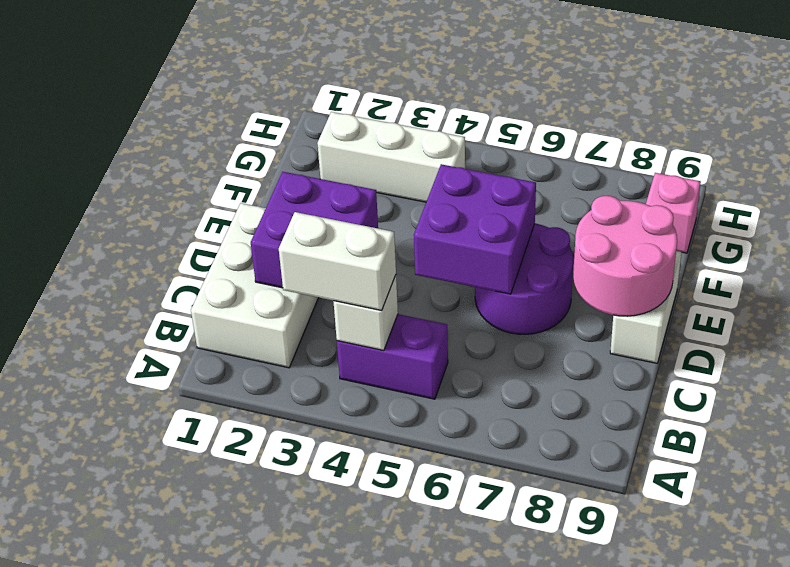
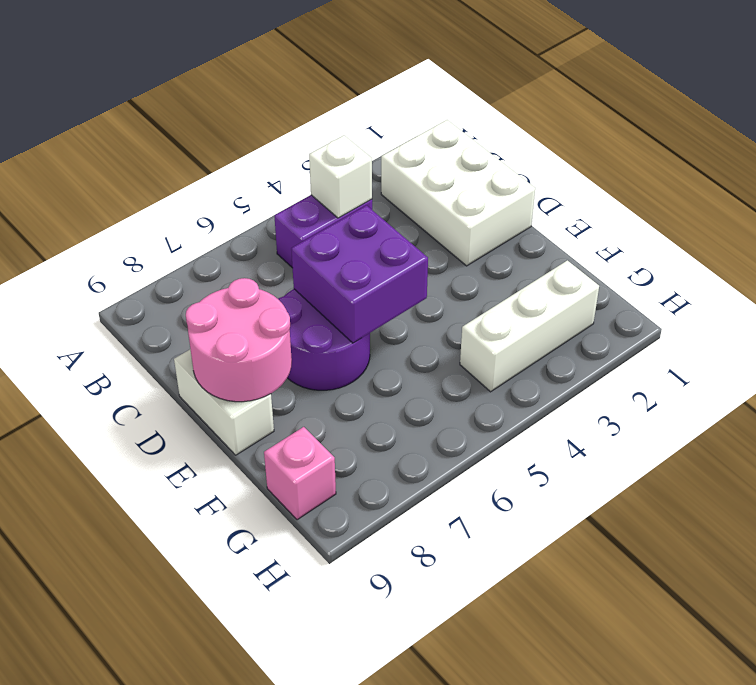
white 1x2 brick [279,212,396,310] -> none
purple 2x2 brick [251,172,378,288] -> none

